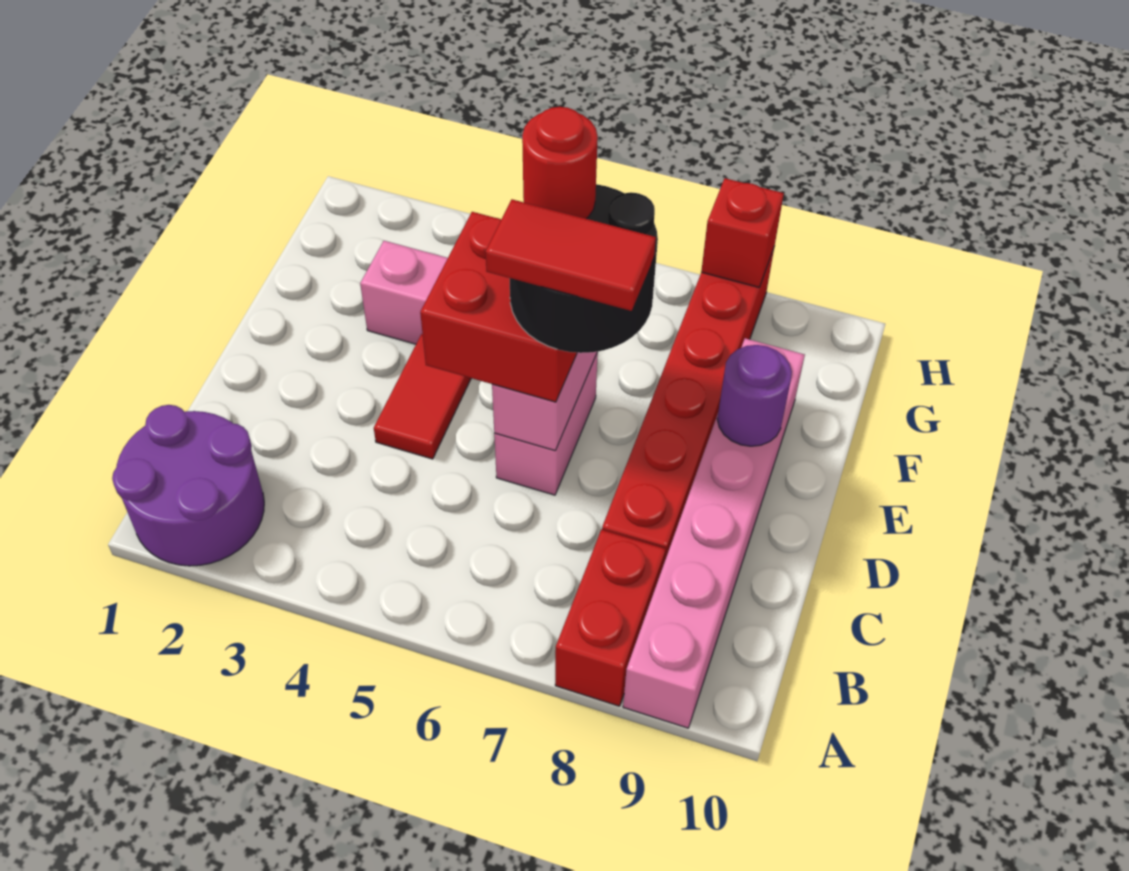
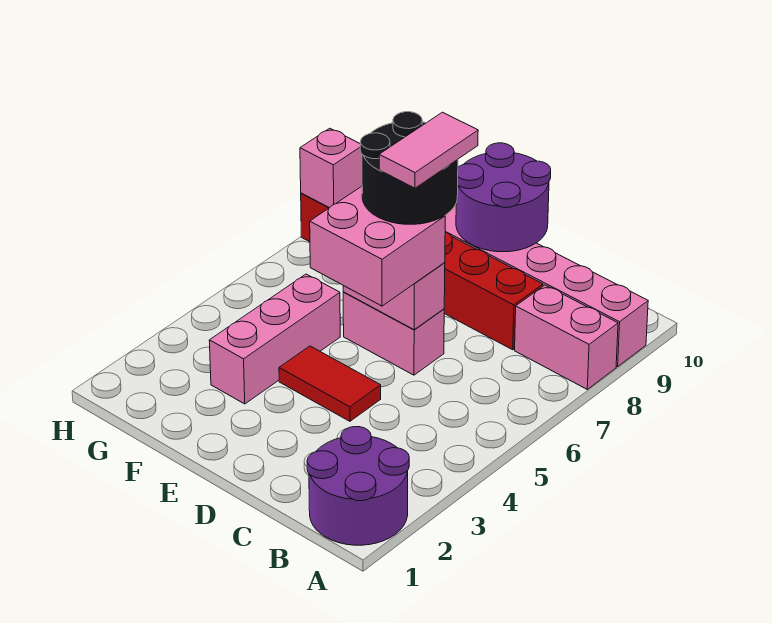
red 1x2 brick [555,530,666,706] -> pink 1x2 brick [515,285,618,389]
red 2x2 brick [420,212,577,402] -> pink 2x2 brick [310,186,445,306]
red 1x2 tile [486,199,656,311] -> pink 1x2 tile [379,112,478,188]
red 1x1 round brick [522,107,598,219] -> none
purple 1x1 round brick [717,345,792,446] -> purple 2x2 round brick [456,143,551,252]
red 1x1 brick [701,178,784,287] -> pink 1x1 brick [300,128,362,208]

